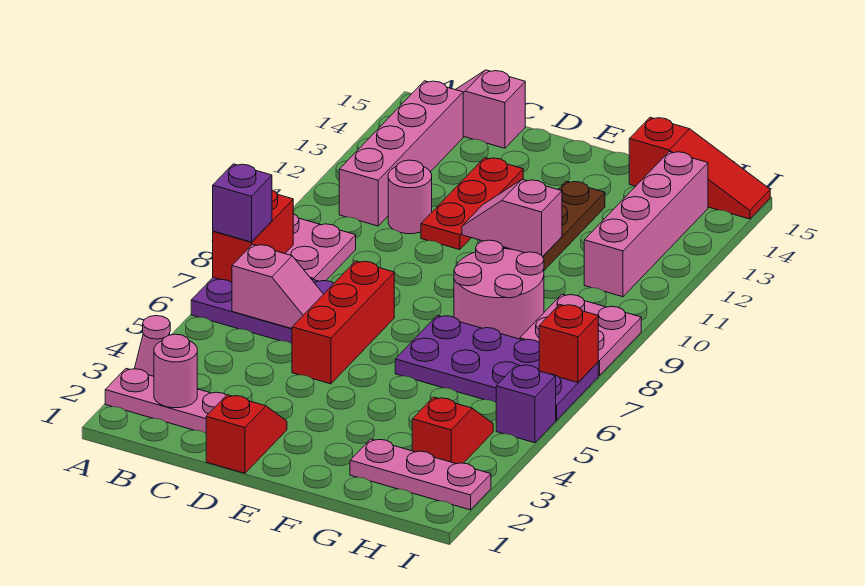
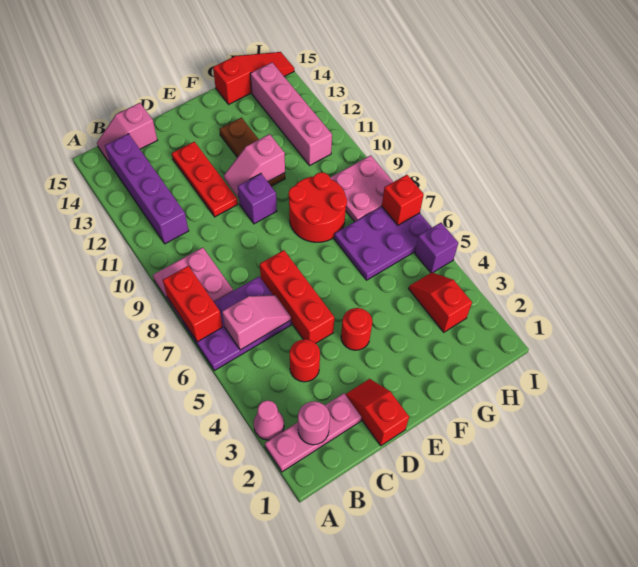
purple 1x1 brick [213,164,272,242] -> purple 1x1 brick moved to [238,174,277,224]
pink 1x4 brick [339,81,463,226] -> purple 1x4 brick [105,134,189,244]
none -> red 1x1 round brick [290,339,320,382]
pink 1x1 round brick [388,160,432,234] -> none
none -> red 1x1 round brick [341,308,372,350]
purple 2x4 plate [395,315,598,420] -> purple 2x3 plate [334,207,432,280]
pink 2x2 round brick [454,240,544,339] -> red 2x2 round brick [288,172,347,242]
pink 1x3 plate [350,439,491,510] -> none

